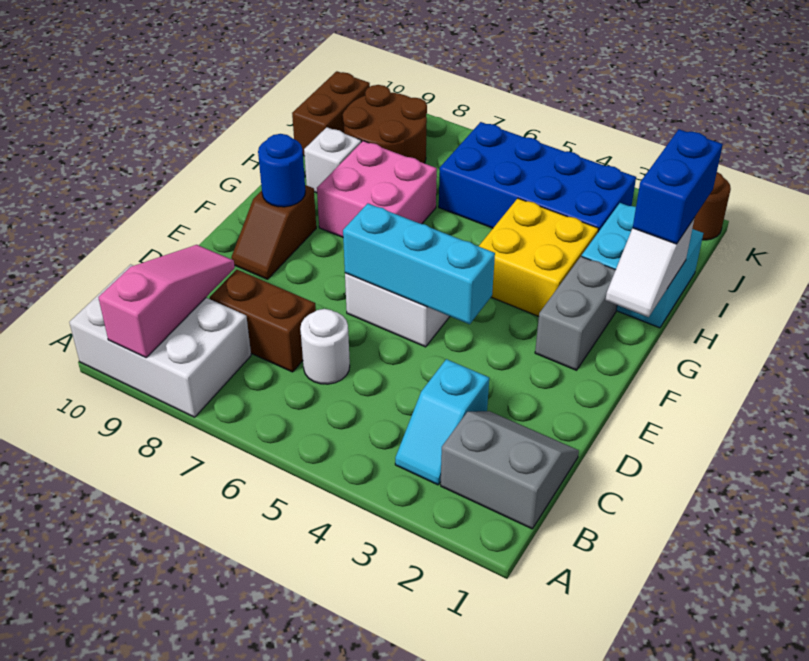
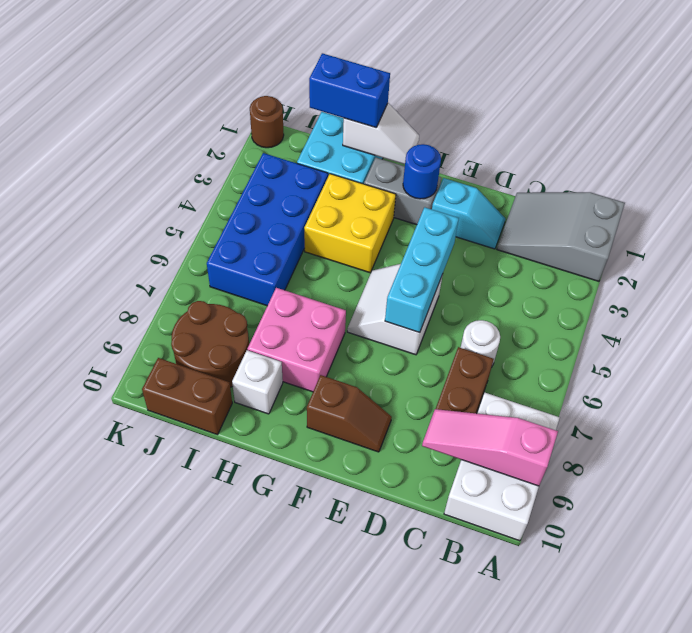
grey 2x2 slope [441,411,579,529] -> grey 2x3 slope [497,192,625,281]
cyan 1x2 slope [395,359,489,485] -> cyan 1x2 slope moved to [432,178,505,249]
blue 1x1 round brick [258,134,305,207] -> blue 1x1 round brick moved to [403,144,441,199]

